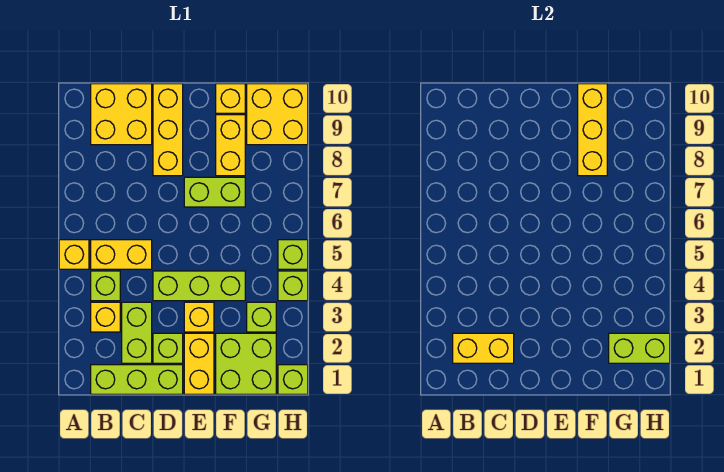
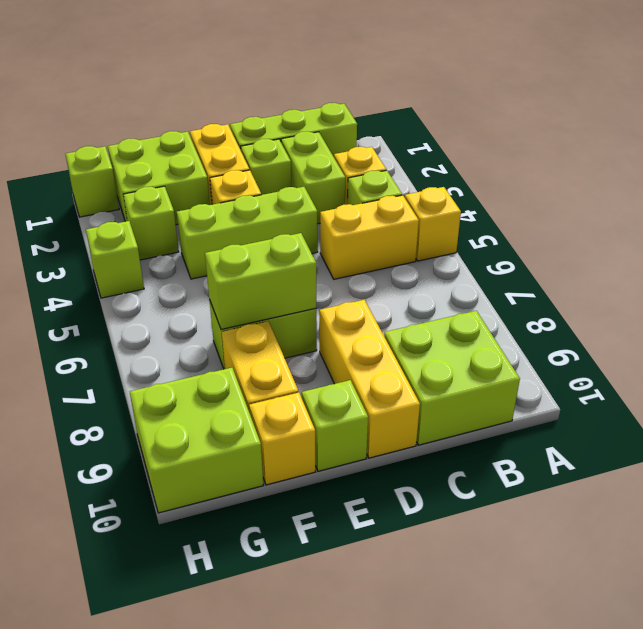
yellow 1x2 brick [453,333,514,363] -> none
yellow 2x2 brick [91,84,152,145] -> lime 2x2 brick [384,311,520,445]
yellow 1x3 brick [578,84,607,176] -> none
lime 1x2 brick [609,333,670,363] -> lime 1x2 brick moved to [205,233,316,329]
yellow 2x2 brick [247,84,308,145] -> lime 2x2 brick [130,368,263,513]
lime 1x1 brick [278,240,308,269] -> lime 1x1 brick moved to [302,380,368,471]

